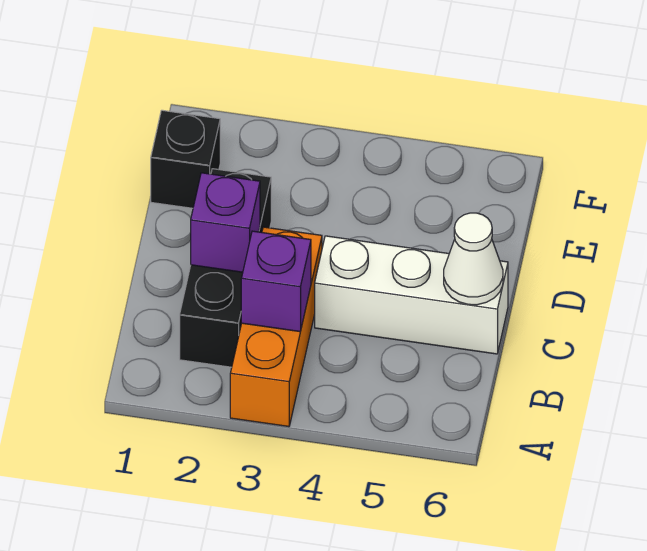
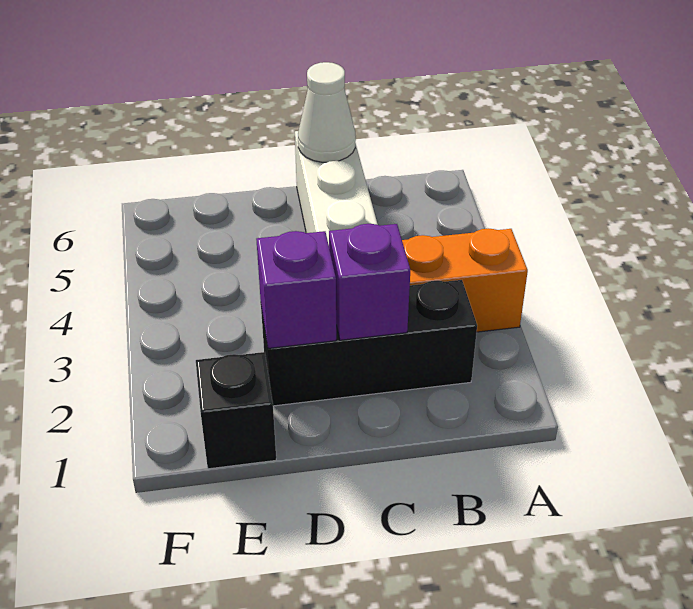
purple 1x1 brick [241,231,311,332] -> purple 1x1 brick moved to [256,231,336,348]

